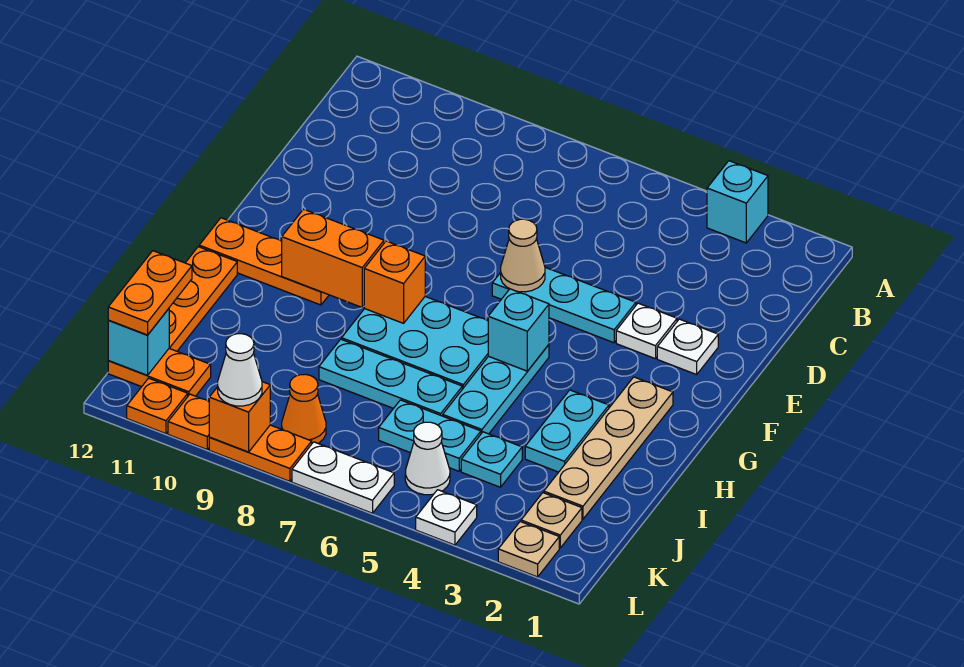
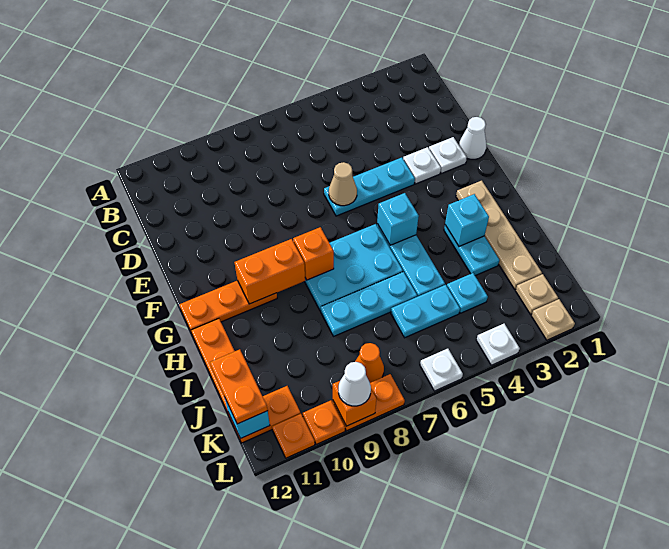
cyan 1x1 brick [707,161,768,243] -> cyan 1x1 brick moved to [445,194,489,246]
white 1x1 cone [405,422,450,495] -> white 1x1 cone moved to [459,117,486,159]
white 1x2 plate [292,442,394,513] -> white 1x1 plate [420,349,463,391]

